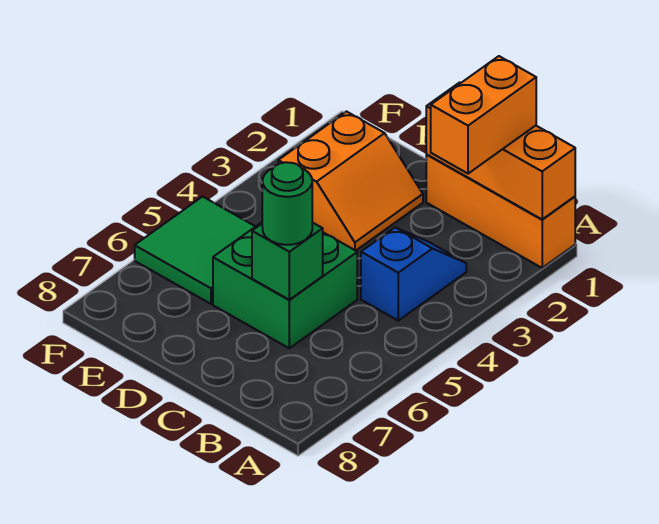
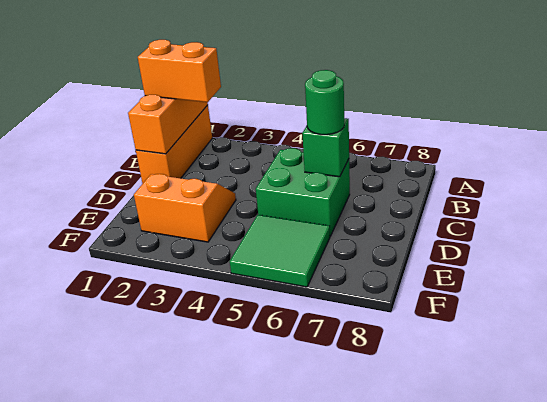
blue 1x2 slope [361,228,466,321] -> none

